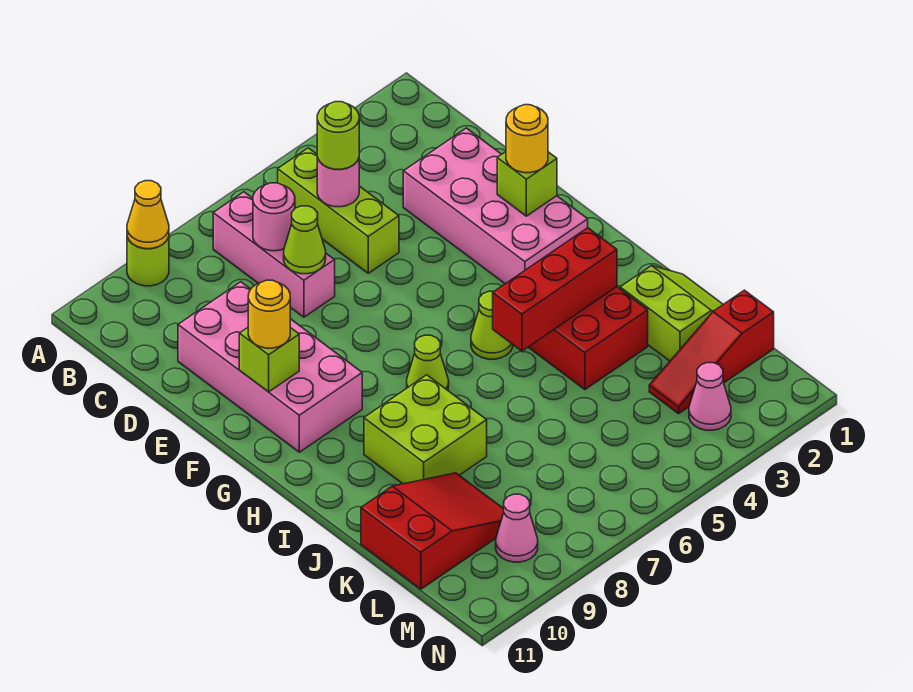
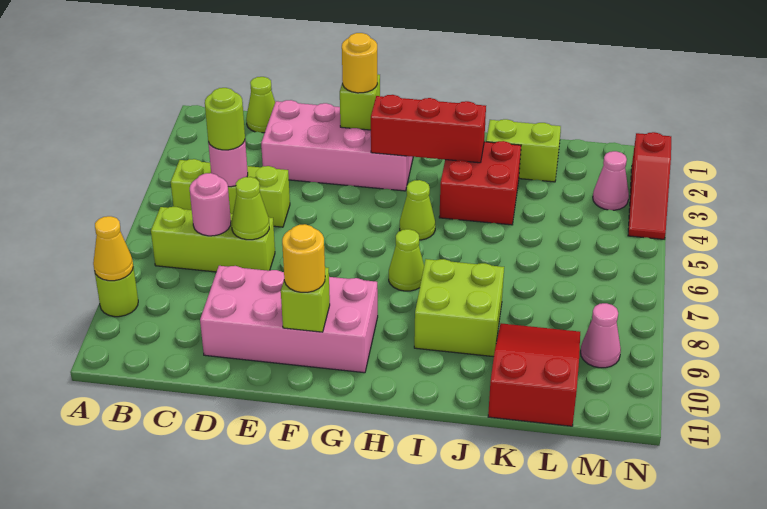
pink 1x3 brick [213,192,335,317] -> lime 1x3 brick [151,207,275,272]
none -> lime 1x1 cone [246,77,275,133]
red 1x3 brick [493,228,617,351] -> red 1x3 brick turned to [371,95,486,163]
red 1x3 slope [649,290,774,414] -> red 1x3 slope moved to [628,132,671,239]

